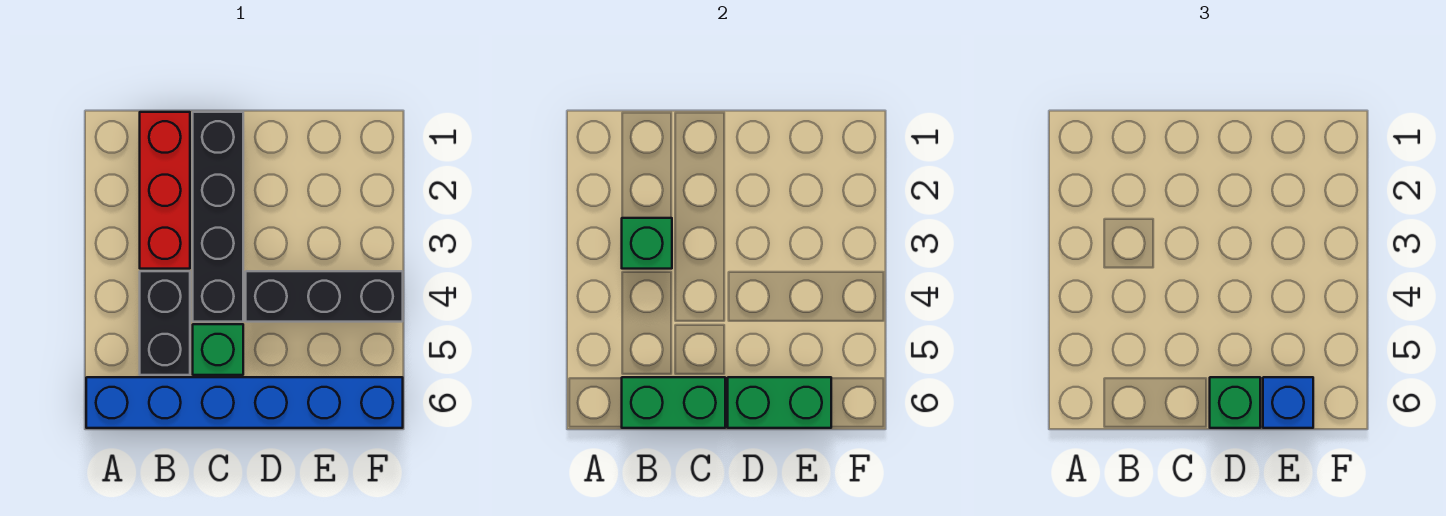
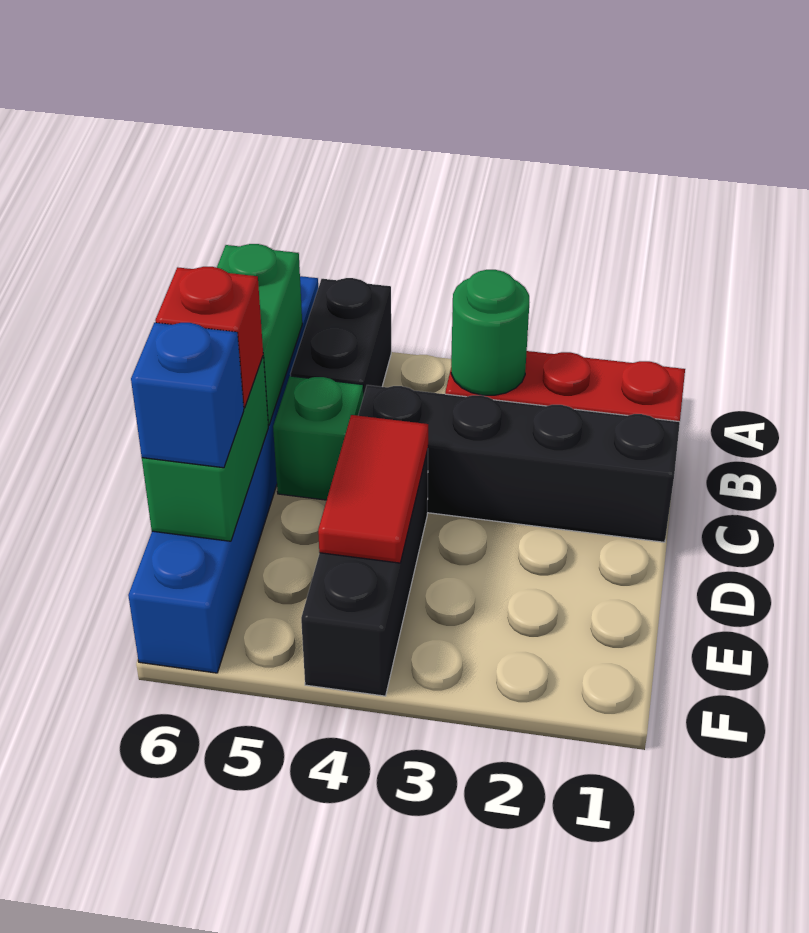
green 1x1 brick [622,218,672,269] -> green 1x1 round brick [451,270,529,395]
black 1x2 brick [140,271,190,375] -> black 1x2 brick turned to [290,278,391,396]
none -> red 1x2 tile [318,415,428,563]
green 1x1 brick [1210,377,1260,428] -> red 1x1 brick [155,267,263,408]

